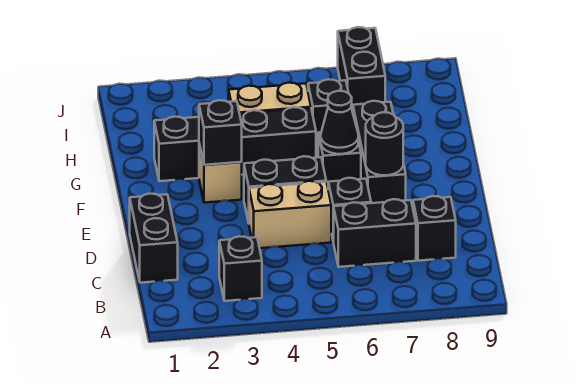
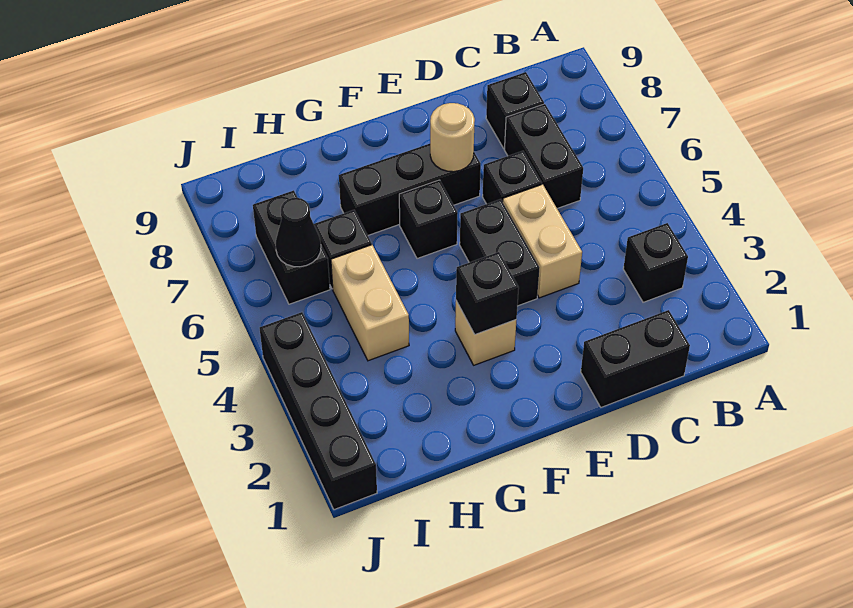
black 1x1 round brick [366,112,403,175] -> tan 1x1 round brick [430,103,475,172]
black 1x1 cone [321,91,359,154] -> black 1x1 cone moved to [276,198,321,267]
black 1x4 brick [154,107,316,181] -> black 1x4 brick moved to [260,312,377,510]
black 1x2 brick [338,27,385,112] -> black 1x2 brick turned to [253,190,330,304]

